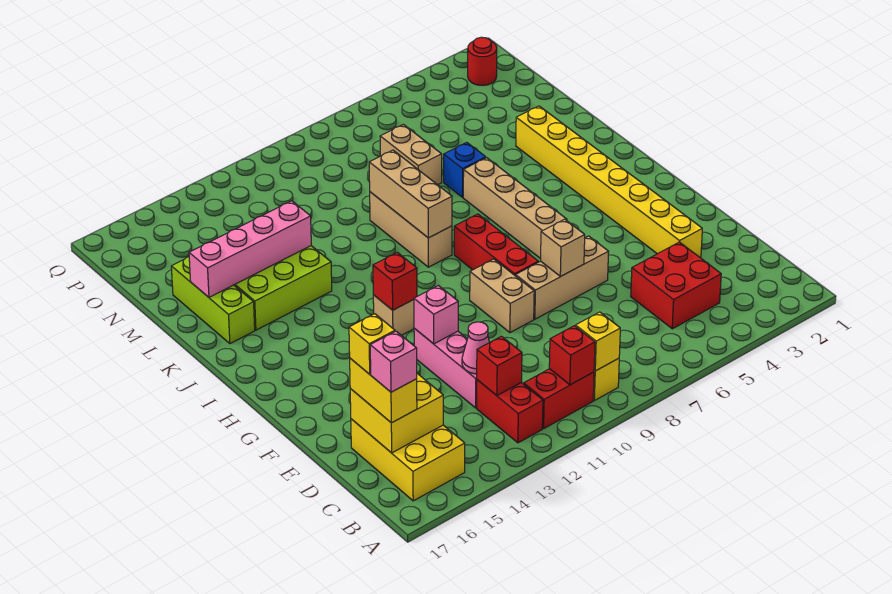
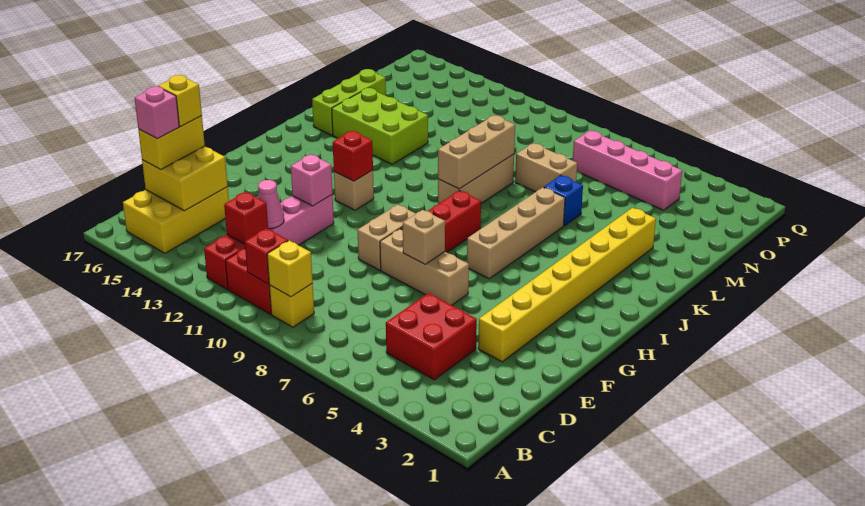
pink 1x4 brick [189,201,311,297] -> pink 1x4 brick moved to [573,131,682,210]
tan 1x2 brick [380,124,442,185] -> tan 1x2 brick turned to [515,143,577,192]
red 1x1 round brick [468,37,497,85] -> none

